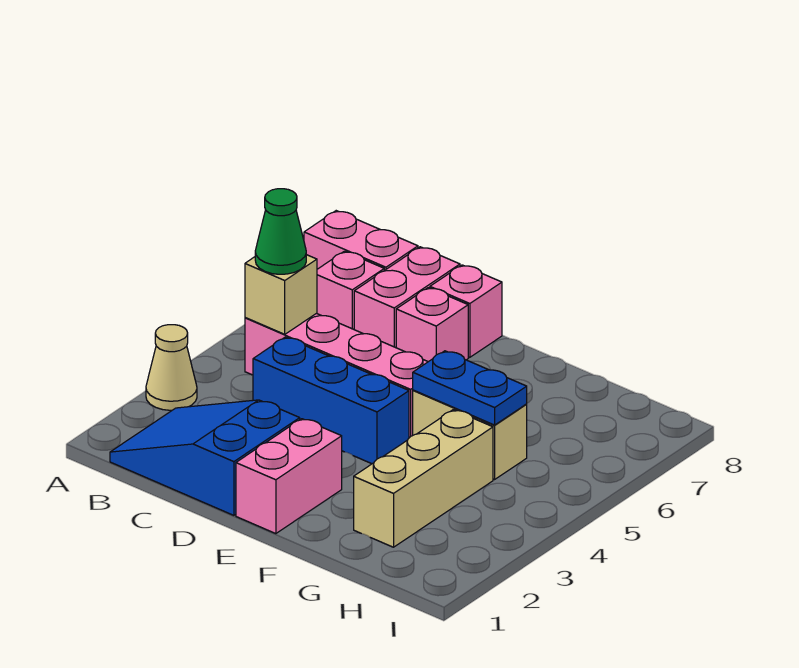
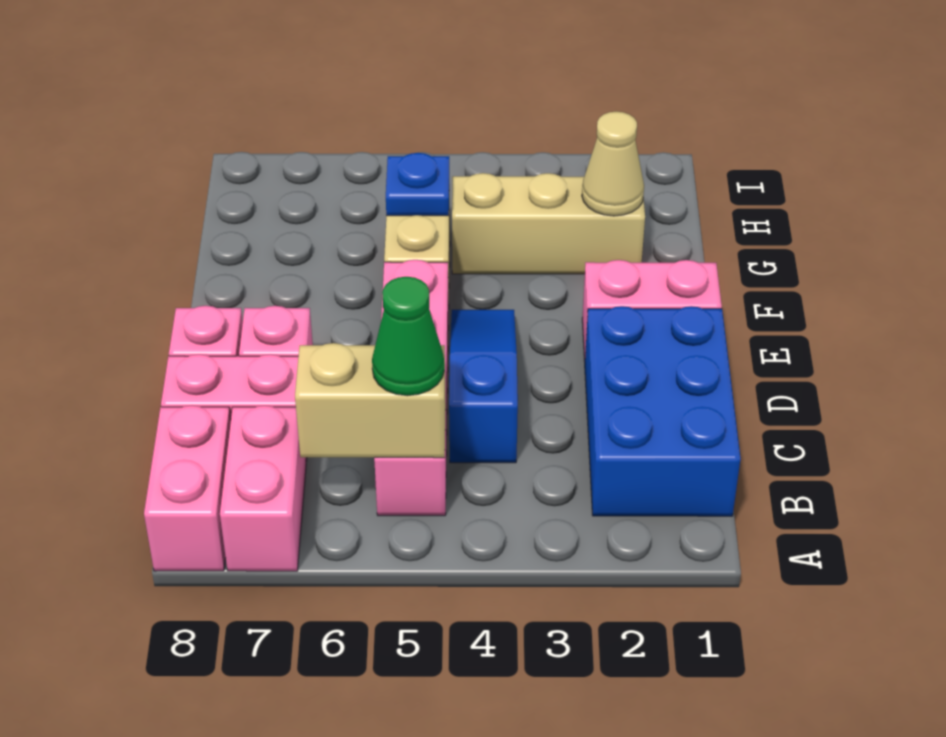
tan 1x1 cone [146,325,197,410] -> tan 1x1 cone moved to [582,111,644,216]
blue 2x3 slope [110,400,300,515] -> blue 2x3 brick [585,306,741,516]
tan 1x1 brick [245,255,317,334] -> tan 1x2 brick [295,343,446,458]
pink 1x1 brick [317,251,384,329] -> pink 1x2 brick [220,406,306,571]
blue 1x3 brick [253,337,409,464] -> blue 1x3 slope [449,310,518,463]
blue 1x2 plate [413,351,527,425] -> blue 1x1 plate [386,153,449,216]

